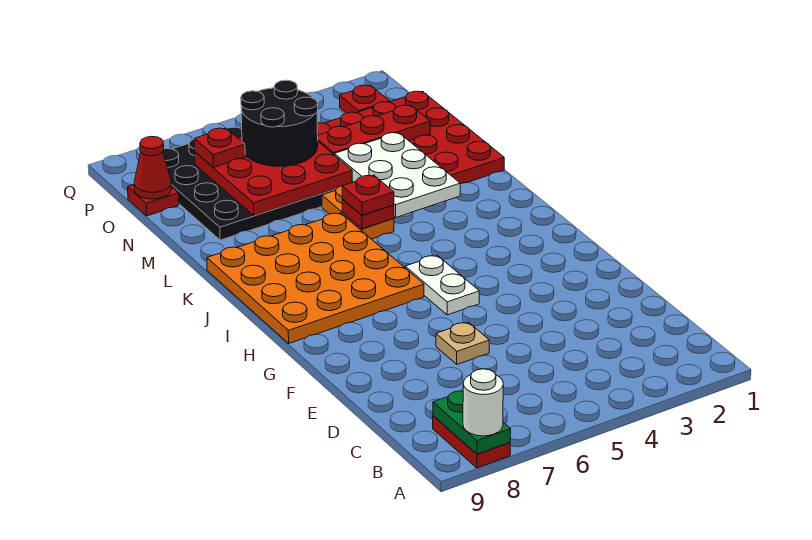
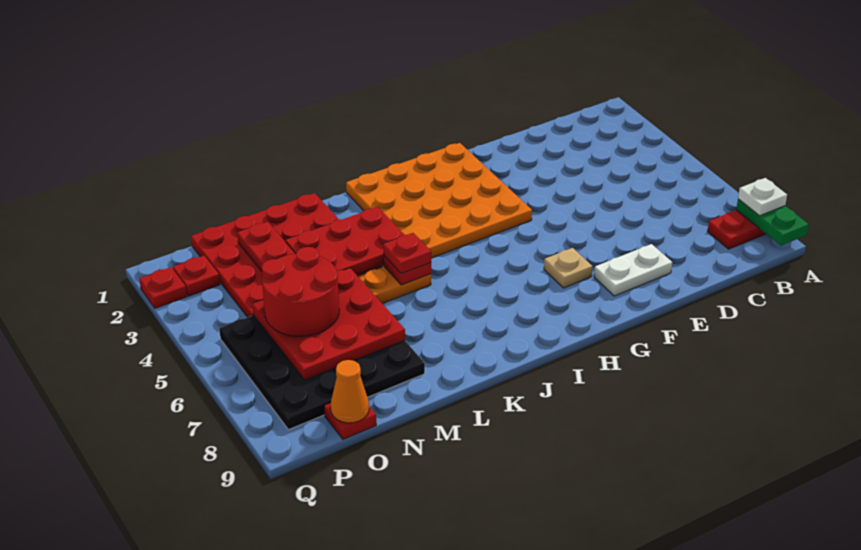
green 1x2 plate [433,391,511,454] -> green 1x2 plate turned to [736,199,809,246]
white 1x1 round brick [463,369,503,436] -> white 1x1 plate [738,178,787,216]
tan 1x1 plate [436,322,489,364] -> tan 1x1 plate moved to [544,248,592,288]
white 1x2 plate [405,255,479,315] -> white 1x2 plate moved to [594,244,672,296]
orange 4x4 plate [207,213,424,343] -> orange 4x4 plate moved to [346,143,532,258]
white 2x3 plate [335,133,460,217] -> red 2x3 plate [286,207,404,275]
black 2x2 round brick [241,80,318,166] -> red 2x2 round brick [262,247,339,336]
red 1x1 plate [194,128,245,167] -> red 1x1 plate moved to [139,267,187,308]
red 1x1 cone [134,136,171,199] -> orange 1x1 cone [331,360,369,423]

